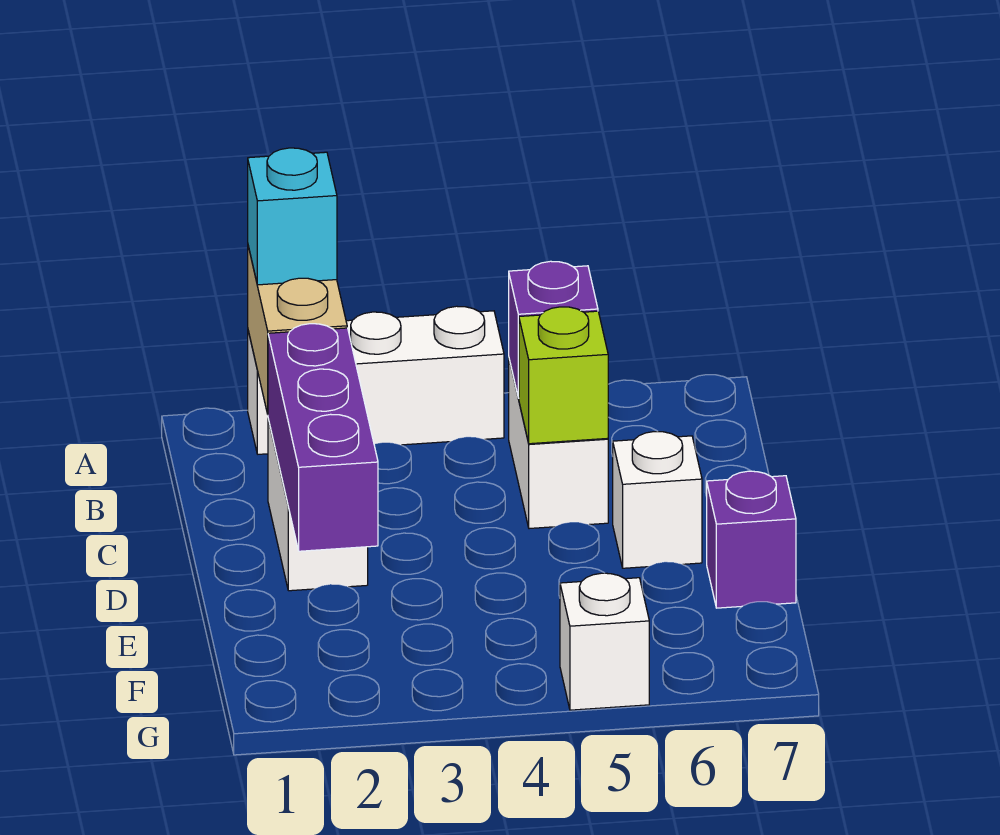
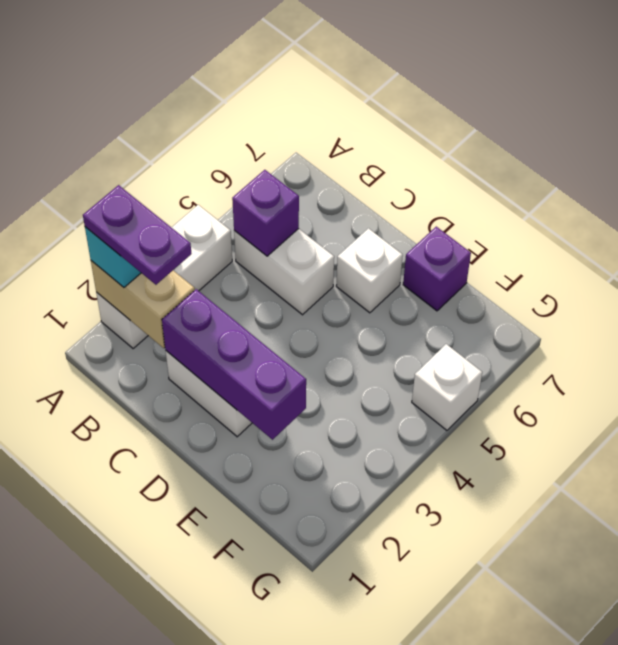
none -> purple 1x2 plate [83,185,191,285]
lime 1x1 brick [519,307,608,444] -> none

